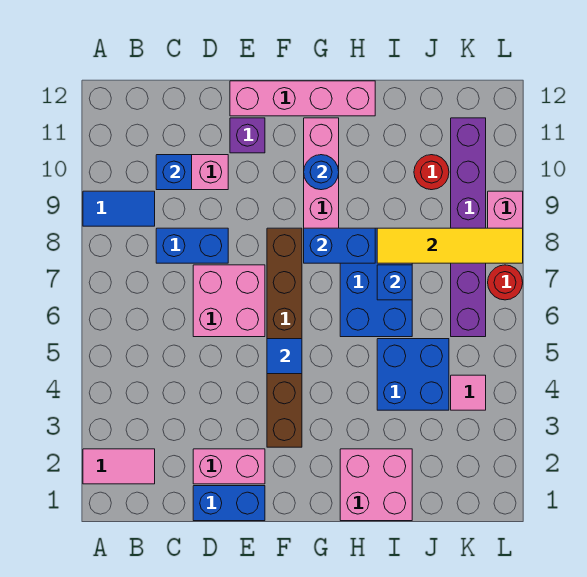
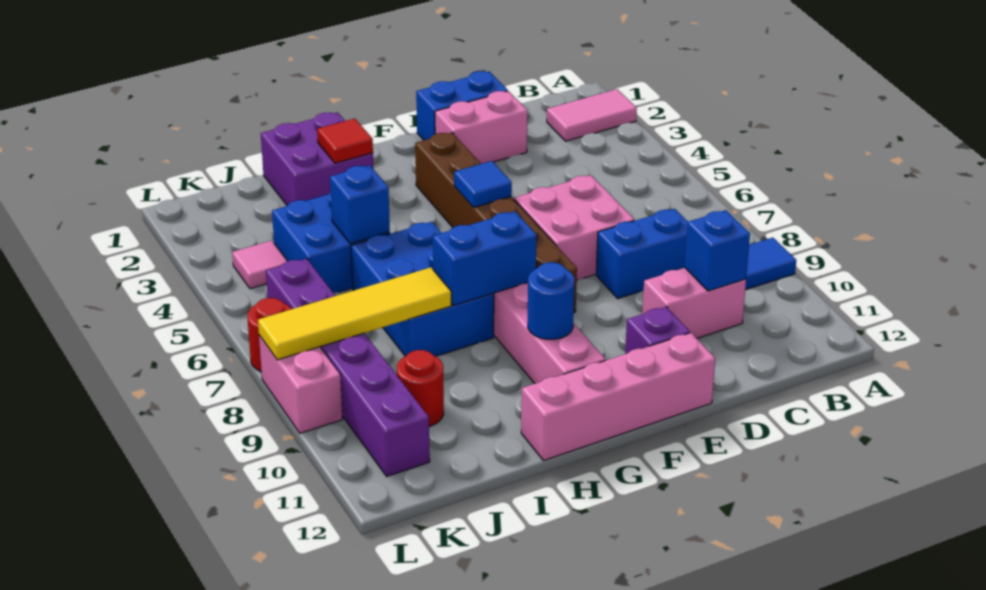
pink 2x2 brick [340,449,412,521] -> purple 2x2 brick [261,112,374,205]
none -> red 1x1 tile [317,119,373,163]
blue 1x1 brick [377,265,412,300] -> blue 1x1 brick moved to [330,165,390,244]

